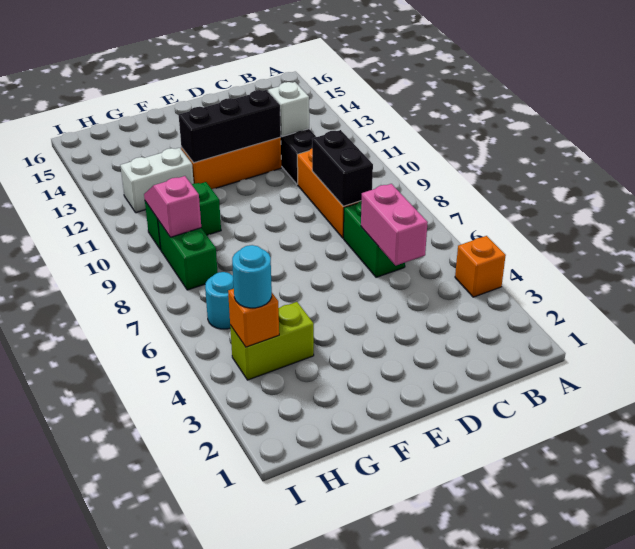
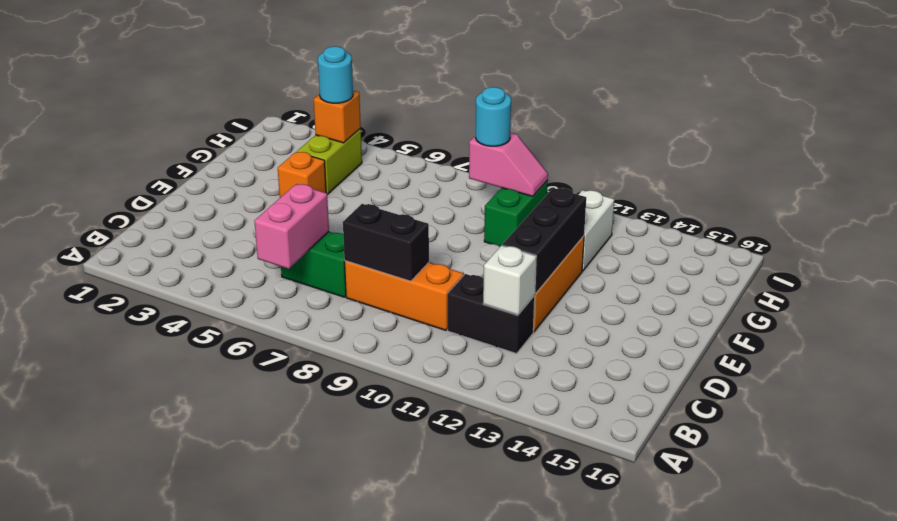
orange 1x1 brick [455,236,506,297] -> orange 1x1 brick moved to [278,152,326,198]
pink 1x2 brick [361,184,428,266] -> pink 1x2 brick turned to [254,184,329,269]
cyan 1x1 round brick [205,272,234,329] -> cyan 1x1 round brick moved to [476,87,511,146]
green 1x2 brick [158,220,218,290] -> none

